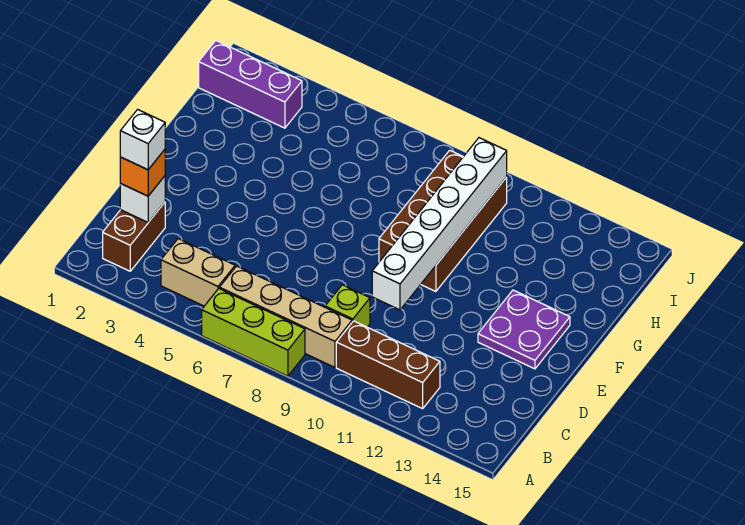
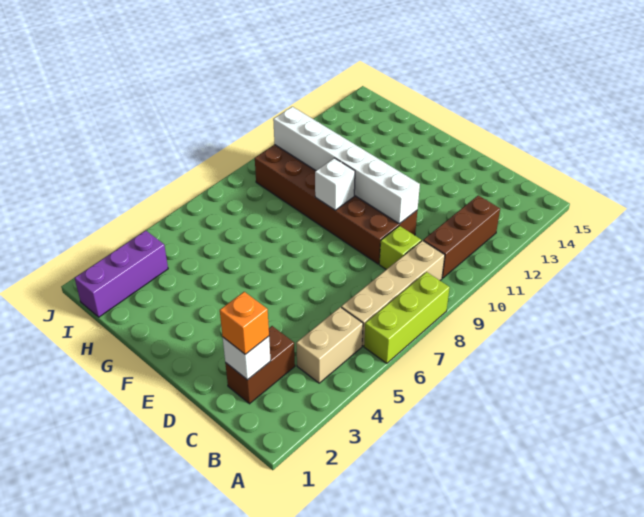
brown 1x2 brick [103,202,165,271] -> brown 1x2 brick turned to [225,326,295,404]
white 1x1 brick [120,109,165,170] -> white 1x1 brick moved to [315,158,355,210]
purple 2x2 plate [478,290,570,369] -> none
brown 2x4 brick [379,150,507,292] -> brown 2x6 brick [255,145,417,264]

